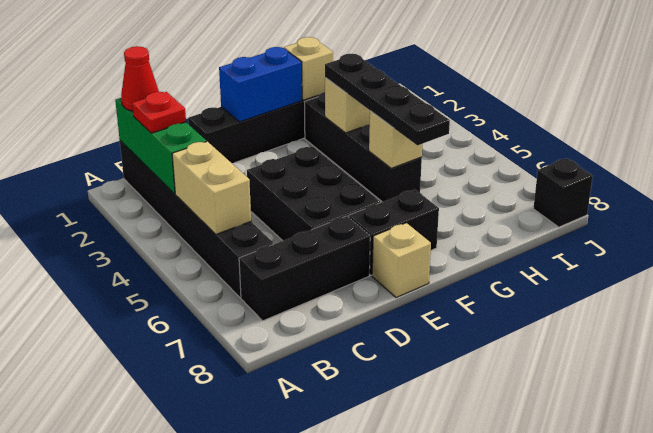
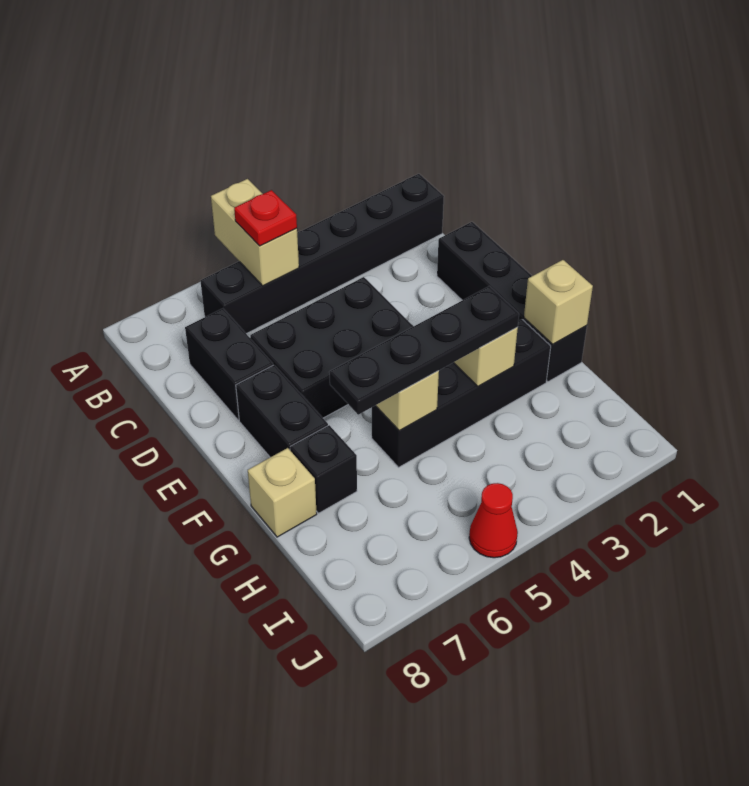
green 1x3 brick [115,98,206,194] -> none
red 1x1 cone [121,46,159,111] -> red 1x1 cone moved to [469,483,518,558]
red 1x1 plate [132,92,186,133] -> red 1x1 plate moved to [234,190,297,246]
tan 1x2 brick [172,141,251,234] -> tan 1x2 brick turned to [211,179,299,286]
black 1x3 brick [239,216,370,321] -> black 1x2 brick [185,308,273,420]
blue 1x2 brick [219,47,302,122] -> none
tan 1x1 brick [372,223,431,298] -> tan 1x1 brick moved to [248,448,317,537]
black 1x1 brick [533,158,593,227] -> black 1x1 brick moved to [290,425,357,513]

